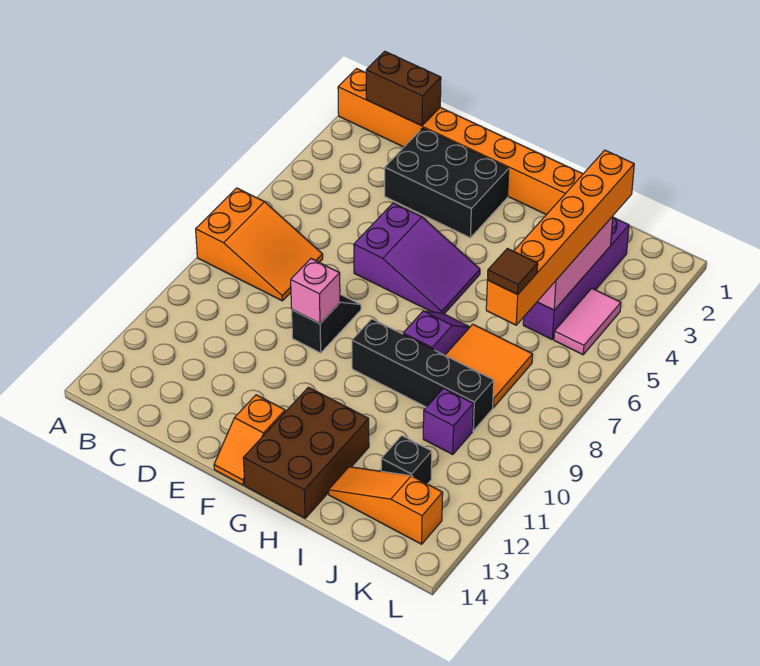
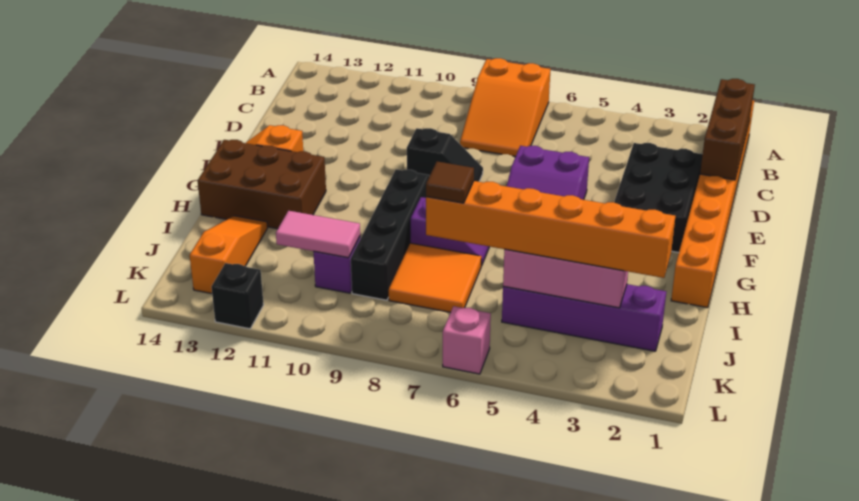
brown 1x2 brick [366,51,441,126] -> brown 1x3 brick [700,79,755,180]
pink 1x1 brick [291,259,340,324] -> pink 1x1 brick moved to [443,306,491,374]
black 1x1 brick [381,436,432,484] -> black 1x1 brick moved to [211,263,264,329]
pink 1x2 tile [554,288,621,355] -> pink 1x2 tile moved to [276,211,360,258]

